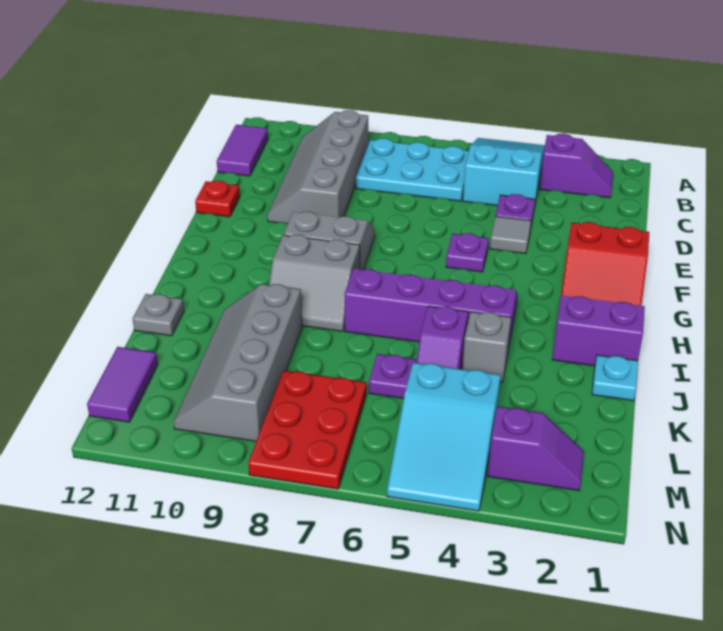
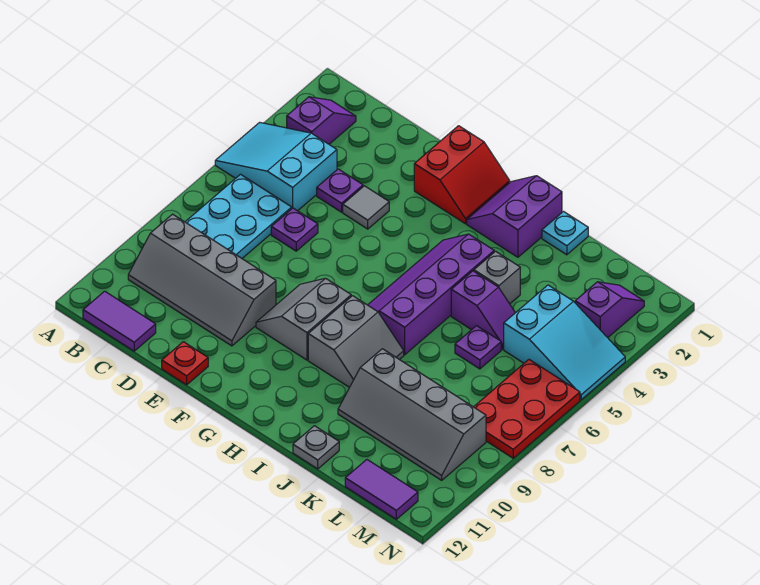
purple 1x1 plate [446,233,489,272] -> purple 1x1 plate moved to [271,208,318,251]
red 2x3 plate [248,370,366,489] -> red 2x3 plate turned to [474,360,580,458]

